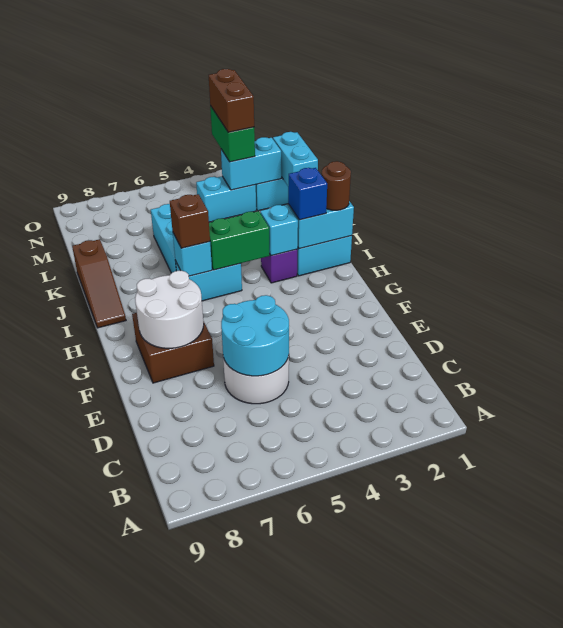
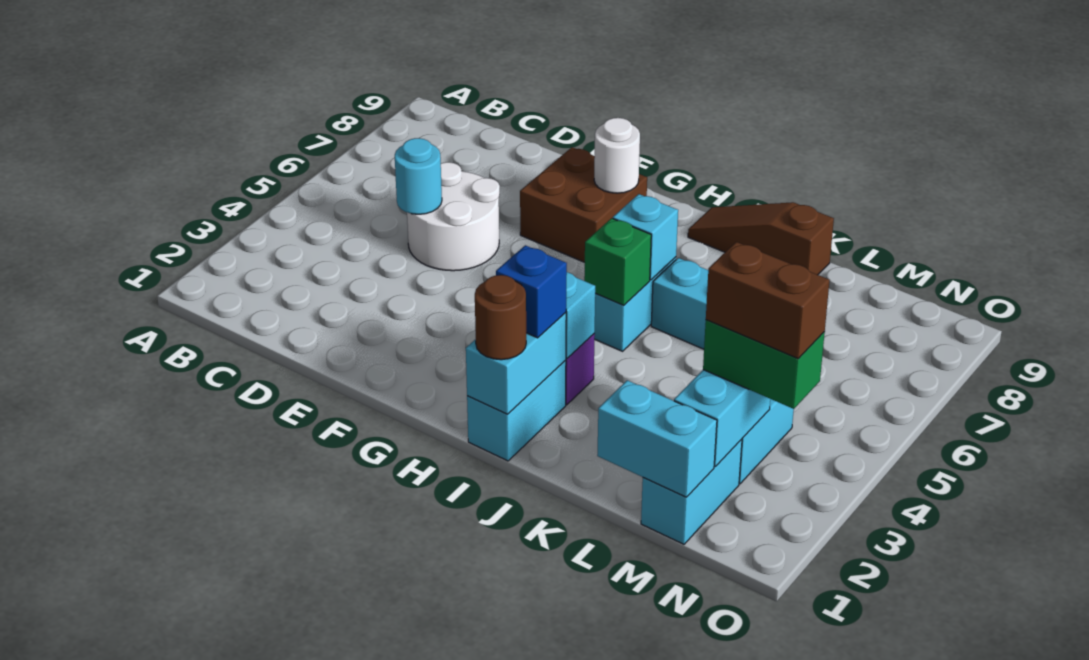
cyan 2x2 round brick [221,295,289,376] -> cyan 1x1 round brick [395,138,442,214]
white 2x2 round brick [135,271,204,348] -> white 1x1 round brick [594,118,640,193]
green 1x2 brick [209,211,270,270] -> green 1x1 brick [584,218,651,305]
brown 1x1 brick [170,194,210,248] -> none

